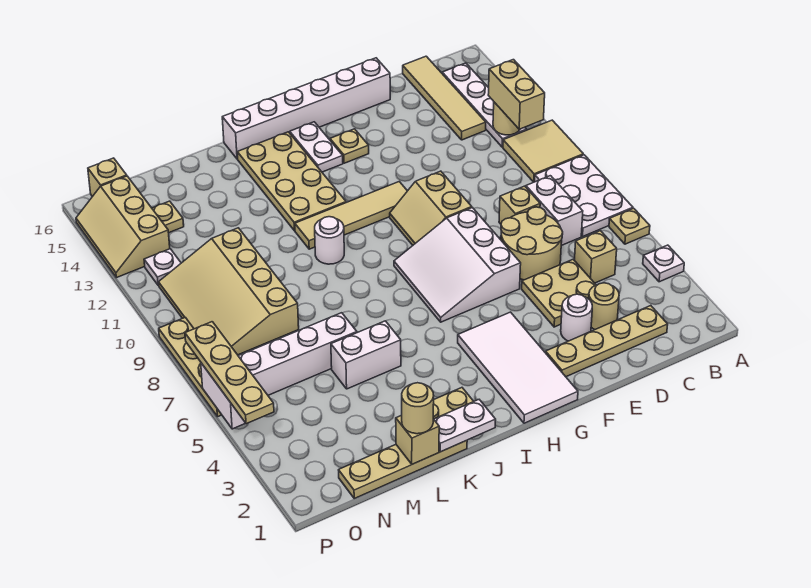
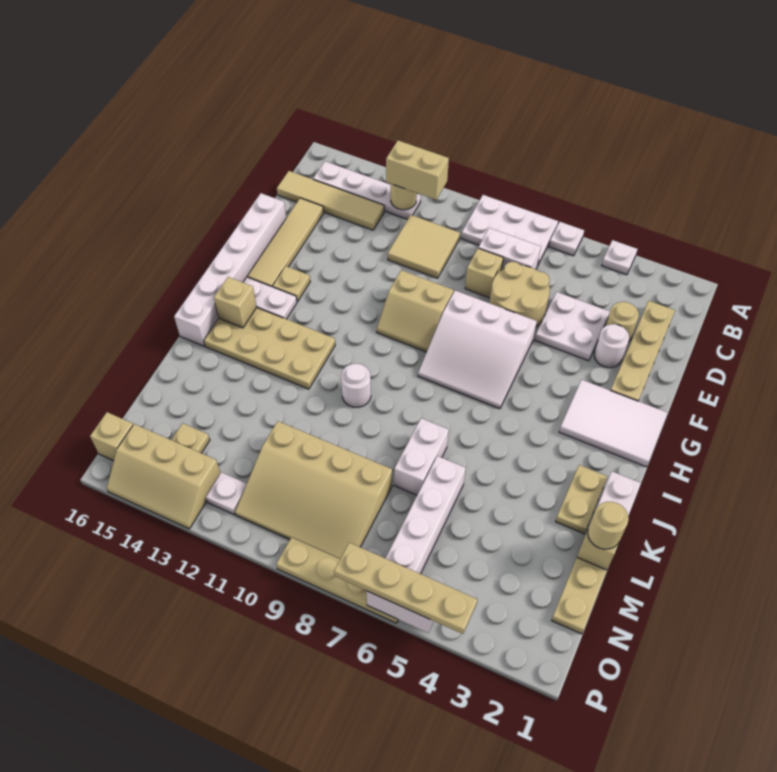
tan 1x1 plate [609,208,650,244] -> white 1x1 plate [549,222,584,256]
tan 2x2 tile [503,120,583,182] -> tan 2x2 tile moved to [388,215,460,278]
tan 1x1 brick [574,231,617,283] -> tan 1x1 brick moved to [214,277,257,328]
tan 2x2 plate [522,259,596,327] -> white 2x2 plate [535,292,610,361]
white 2x4 tile [458,312,578,423] -> white 2x3 tile [559,380,668,467]
tan 1x4 tile [295,182,407,249] -> tan 1x4 tile moved to [247,198,324,287]
white 1x2 brick [331,321,401,389] -> white 1x2 brick moved to [394,418,449,495]

